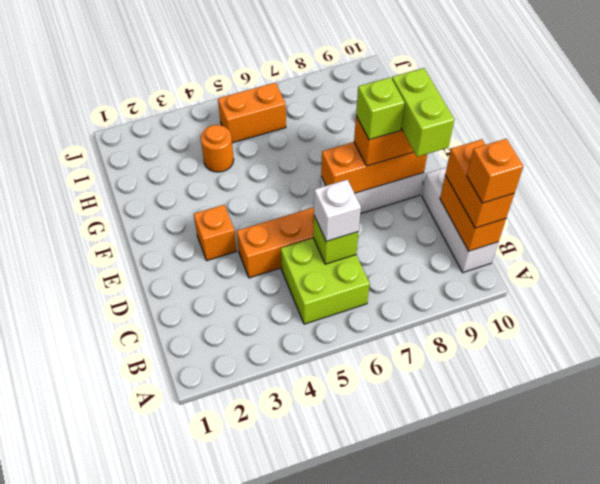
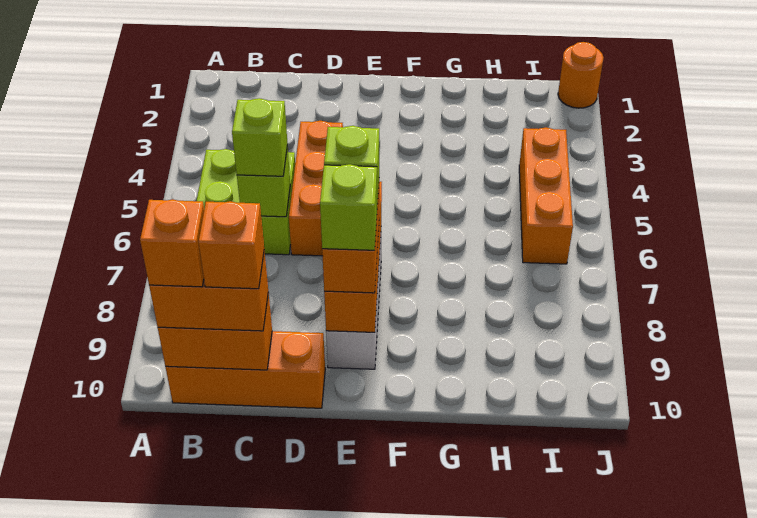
white 1x3 brick [422,167,498,272] -> orange 1x3 brick [166,331,325,408]
white 1x1 brick [314,180,361,242] -> lime 1x1 brick [232,98,288,176]
lime 1x2 brick [392,68,454,157] -> lime 1x1 brick [320,164,377,250]
orange 1x1 brick [194,205,237,261] -> orange 1x1 brick moved to [198,201,264,289]
orange 1x1 round brick [200,125,234,172] -> orange 1x1 round brick moved to [558,42,604,108]
orange 1x2 brick [218,83,286,143] -> orange 1x3 brick [519,128,573,264]

